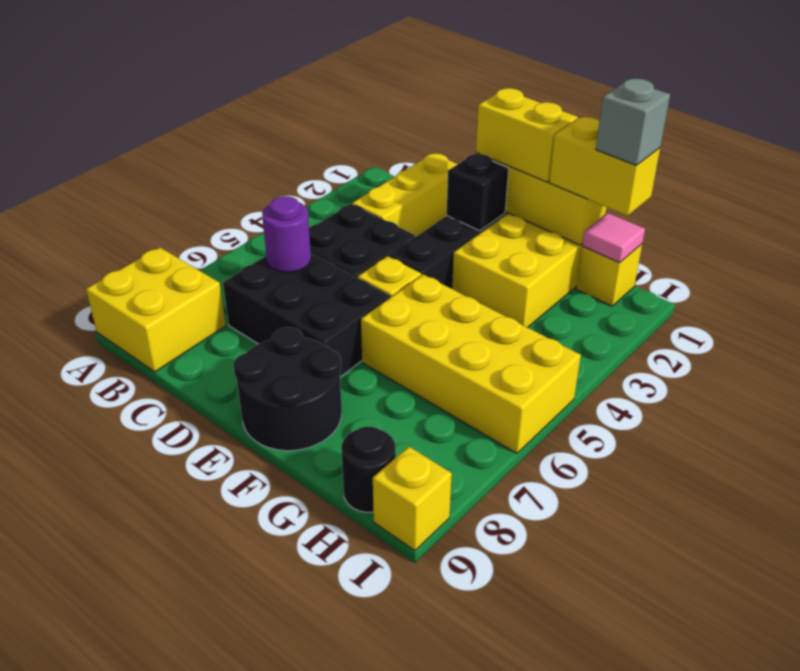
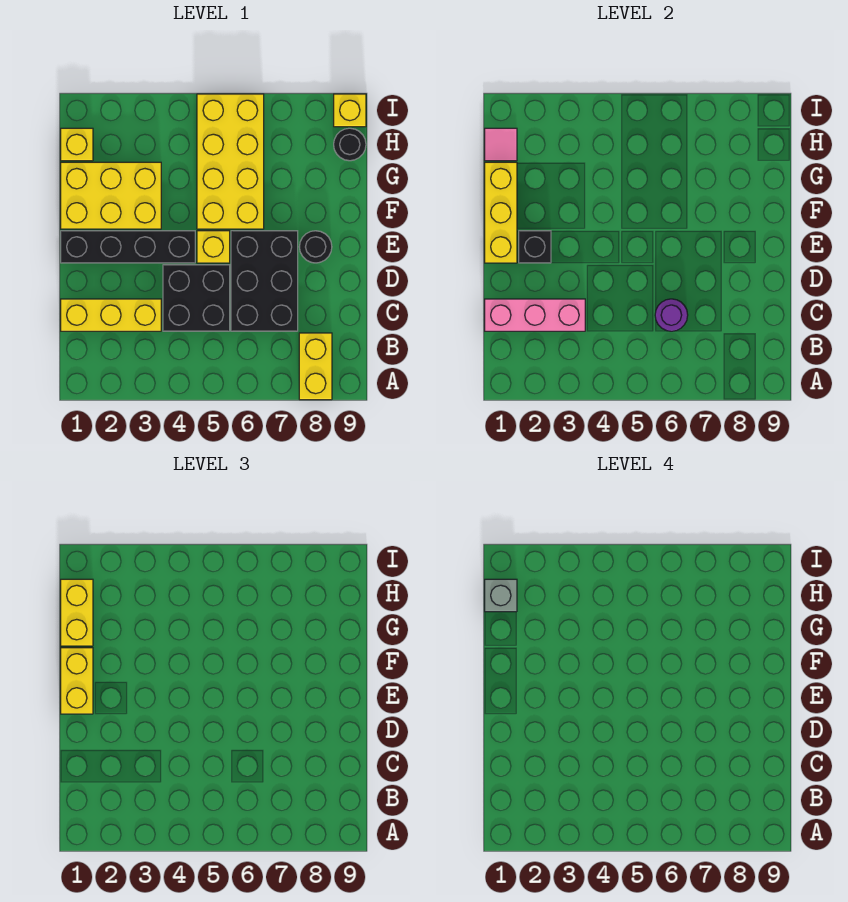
yellow 2x2 brick [86,247,226,372] -> yellow 1x2 brick [299,333,332,400]
none -> pink 1x3 brick [485,299,585,331]
black 2x2 round brick [233,327,342,451] -> black 1x1 round brick [299,231,332,263]

